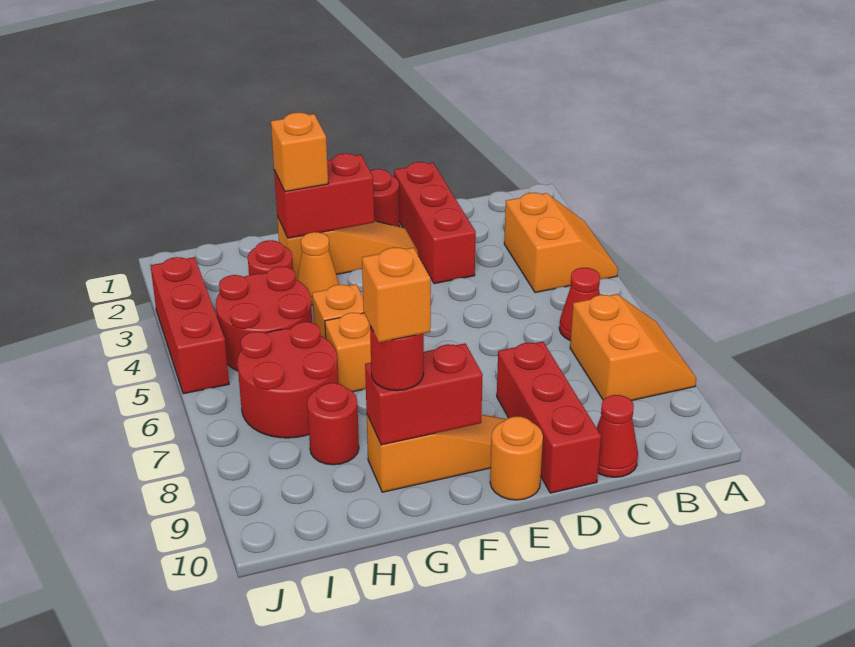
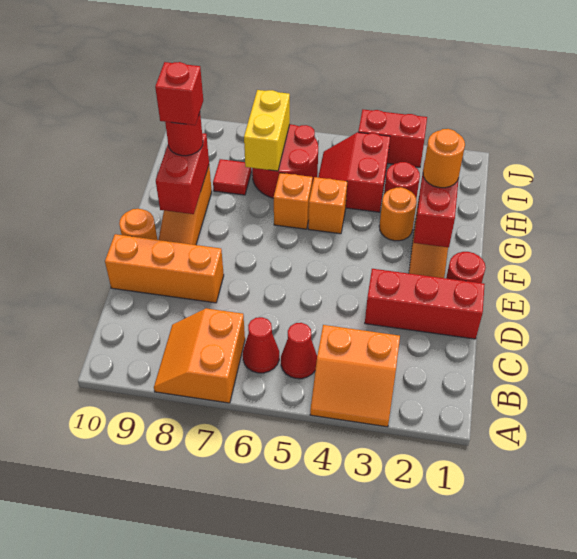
orange 2x2 slope [570,294,696,401] -> orange 2x2 slope turned to [154,308,245,403]
red 1x1 cone [597,395,638,477] -> red 1x1 cone moved to [281,323,317,379]
red 1x3 brick [497,342,601,493] -> orange 1x3 brick [105,234,224,303]
orange 1x1 brick [271,113,328,192] -> orange 1x1 round brick [423,129,465,188]
orange 1x1 cone [297,232,339,305] -> orange 1x1 round brick [379,187,417,241]
orange 1x1 brick [362,247,431,342] -> red 1x1 brick [155,62,203,125]
red 2x2 round brick [216,266,312,371] -> red 2x2 slope [318,132,390,212]
none -> yellow 1x2 brick [244,90,290,171]
red 1x1 round brick [307,383,359,465] -> red 1x1 tile [213,159,251,195]
red 1x3 brick [150,257,229,394] -> red 1x2 brick [358,110,427,167]

